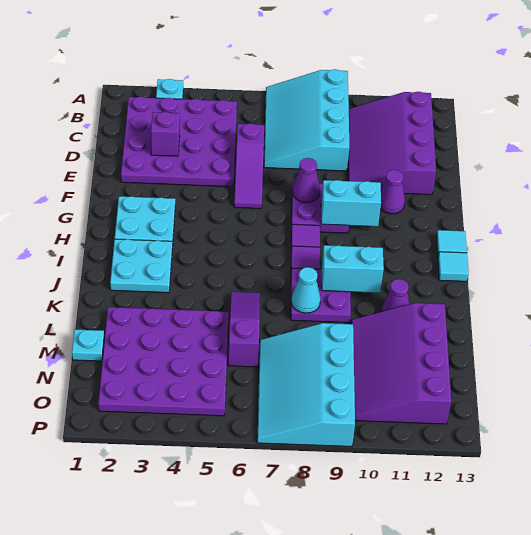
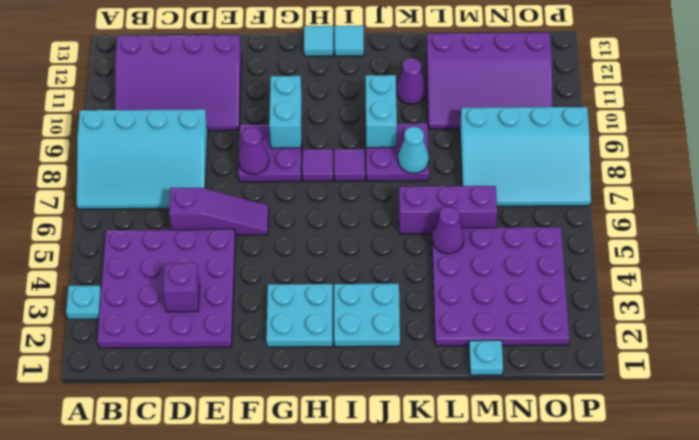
purple 1x1 cone [380,170,405,214] -> purple 1x1 cone moved to [433,207,464,254]
purple 1x3 slope [228,292,260,367] -> purple 1x3 brick [399,186,497,234]

